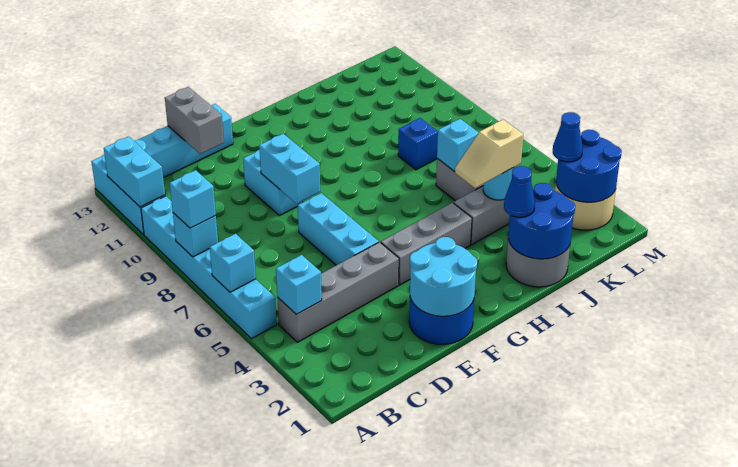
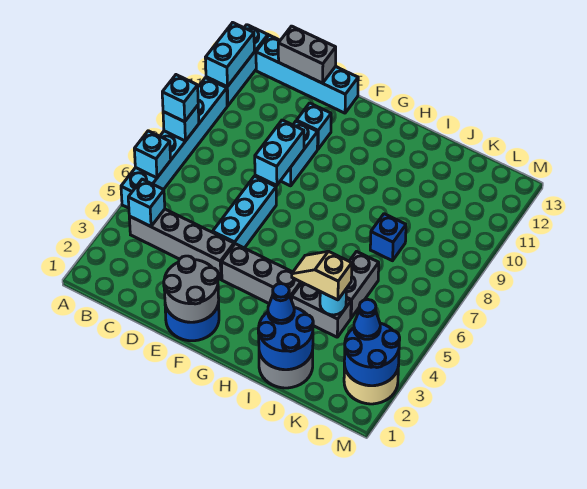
grey 1x2 brick [165,87,224,154] -> grey 1x2 brick turned to [278,26,336,83]
cyan 2x2 round brick [410,237,477,316] -> grey 2x2 round brick [164,256,219,322]
cyan 1x1 brick [437,119,479,172] -> cyan 1x1 brick moved to [297,103,331,149]

